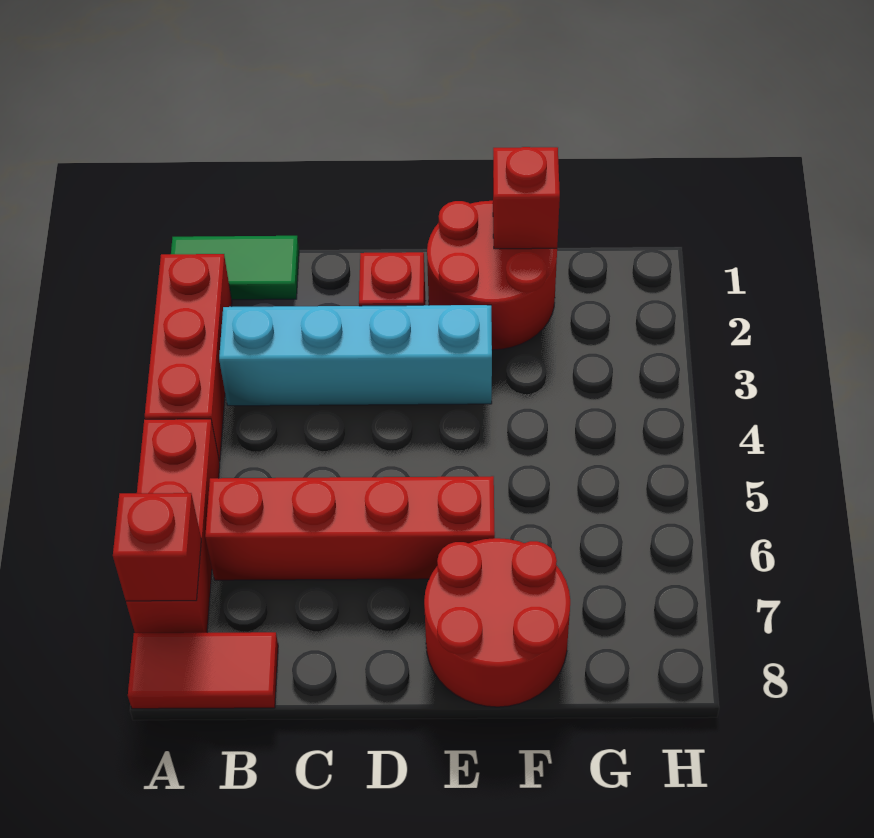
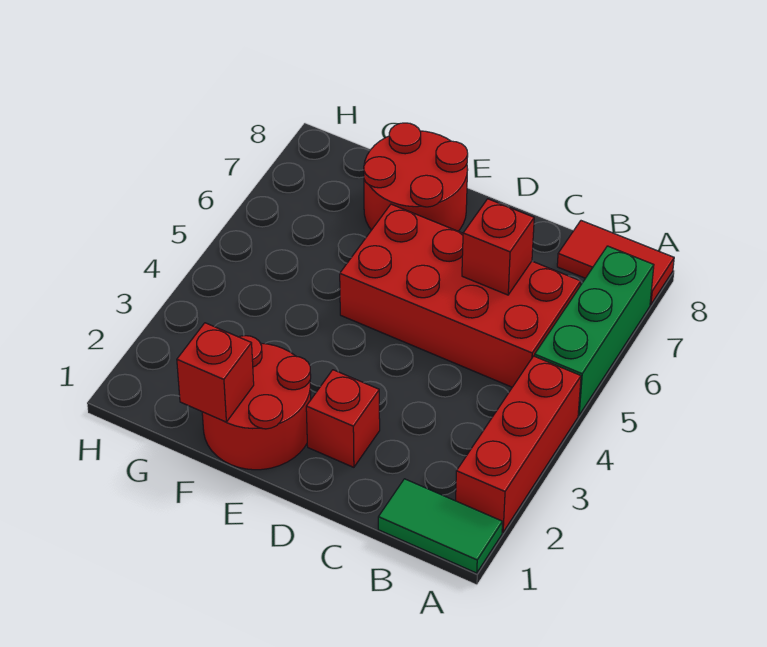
red 1x3 brick [126,419,220,633] -> green 1x3 brick [535,246,654,415]
red 1x1 brick [113,493,201,601] -> red 1x1 brick moved to [462,199,534,295]
cyan 1x4 brick [219,305,492,406] -> none
red 1x4 brick [205,476,495,580] -> red 2x4 brick [340,204,581,387]

